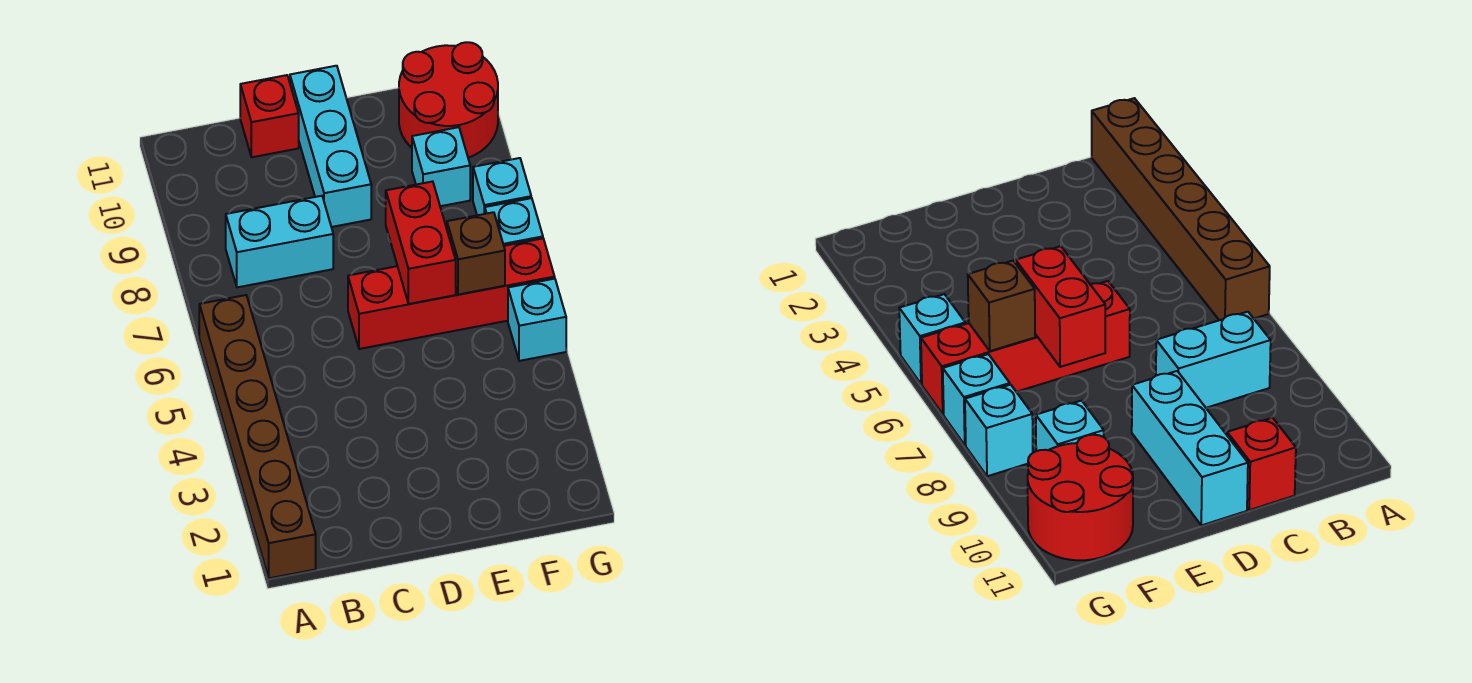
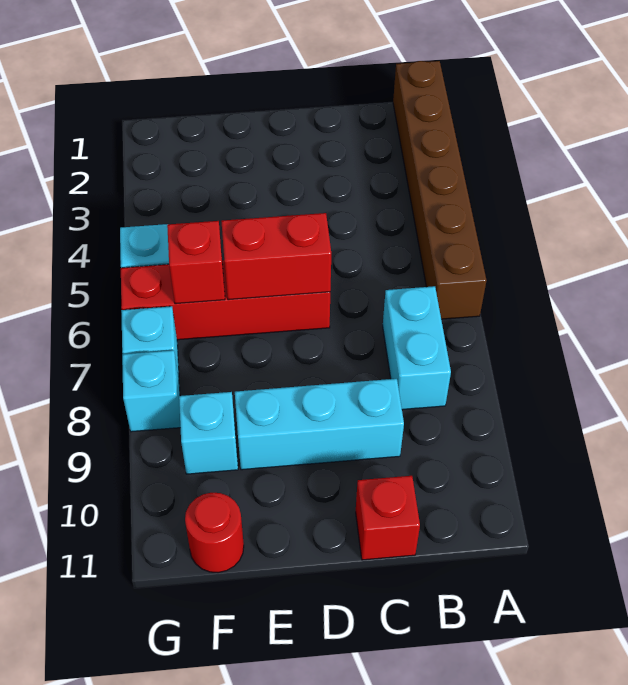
cyan 1x2 brick [226,196,333,287] -> cyan 1x2 brick turned to [383,286,451,410]
cyan 1x3 brick [290,66,371,227] -> cyan 1x3 brick turned to [235,379,404,470]
red 1x2 brick [386,181,456,304] -> red 1x2 brick turned to [221,213,331,300]
brown 1x1 brick [447,212,505,295] -> red 1x1 brick [167,221,225,304]
red 2x2 round brick [399,42,498,158] -> red 1x1 round brick [185,493,244,573]

